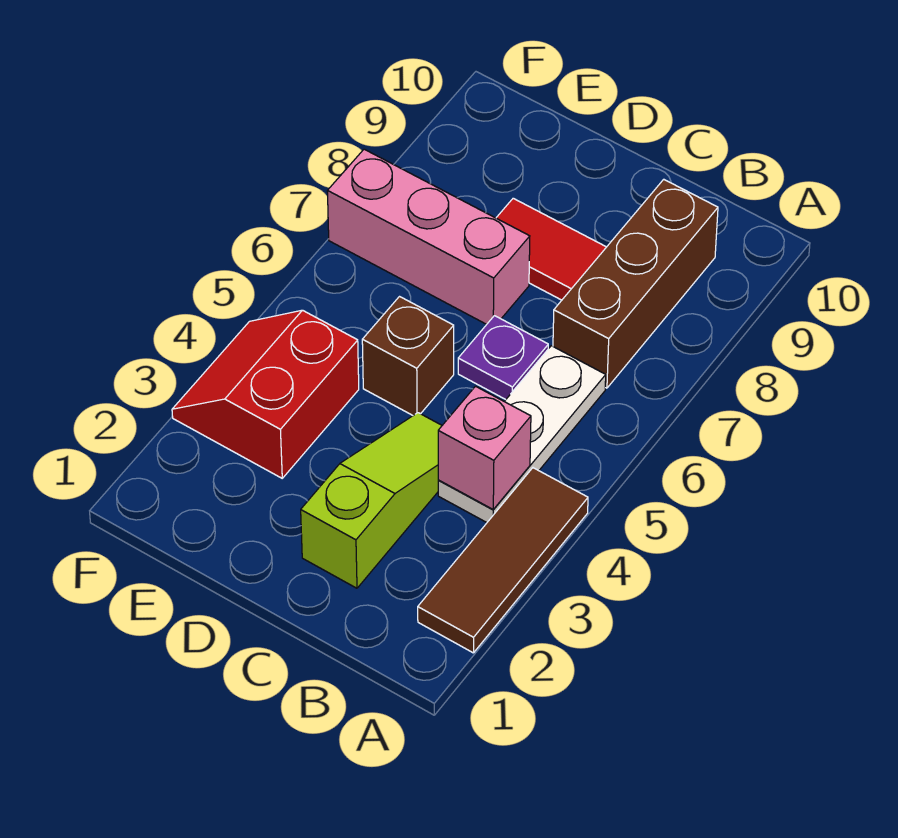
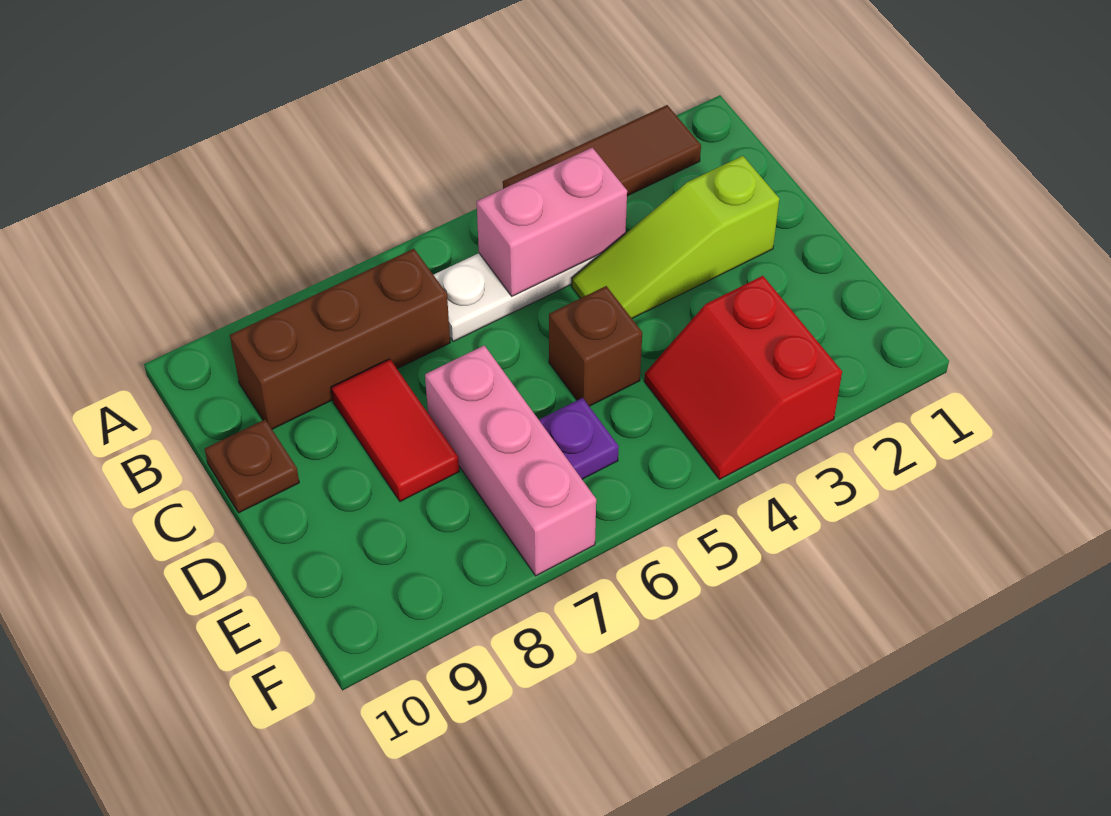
pink 1x1 brick [438,386,531,510] -> pink 1x2 brick [477,148,627,296]
purple 1x1 plate [458,316,548,400] -> purple 1x1 plate moved to [539,398,619,479]
none -> brown 1x1 plate [205,420,299,513]
red 2x2 slope [172,310,359,478] -> red 2x2 slope turned to [644,276,842,479]

